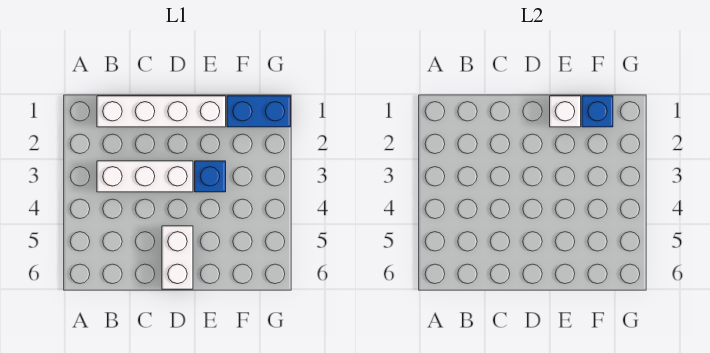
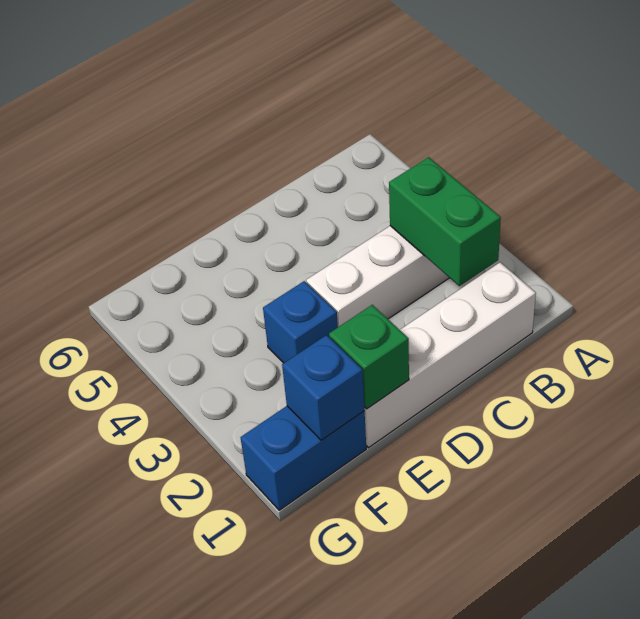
none -> green 1x2 brick [389,157,501,286]
white 1x2 brick [162,226,193,289] -> none
white 1x1 brick [550,96,581,127] -> green 1x1 brick [329,305,409,409]

